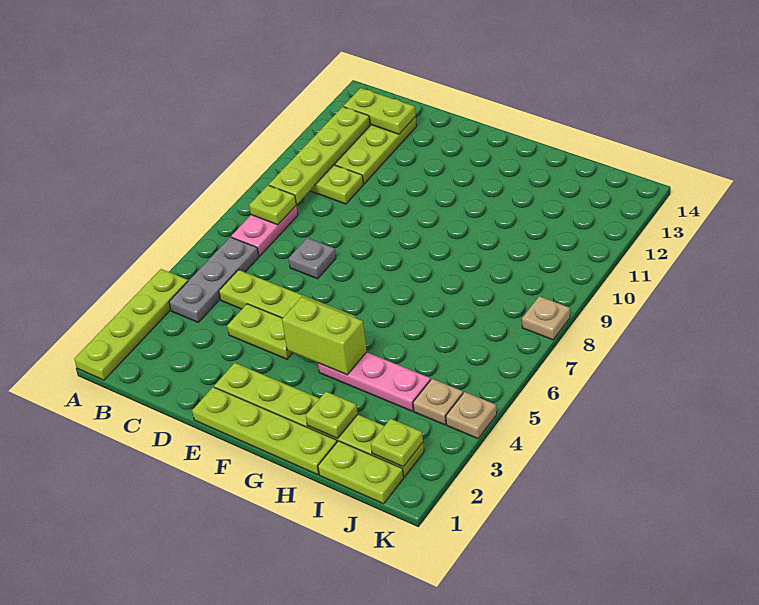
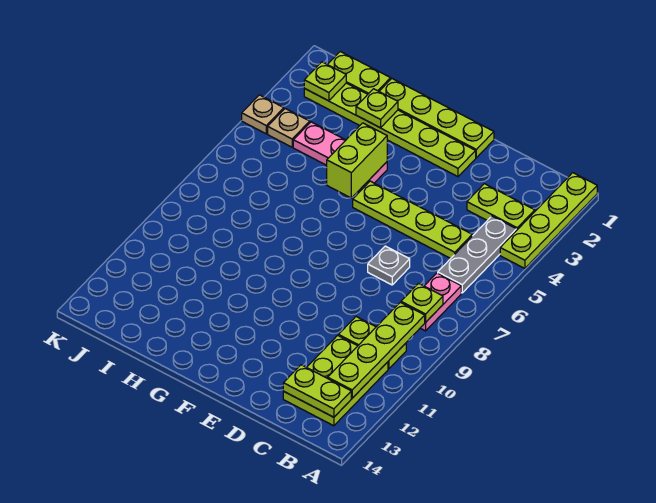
lime 1x2 plate [227,304,293,359] -> lime 1x2 plate moved to [467,184,535,231]
lime 1x2 brick [282,297,367,375] -> lime 1x2 brick turned to [327,123,387,198]
tan 1x1 plate [522,296,570,340] -> none

